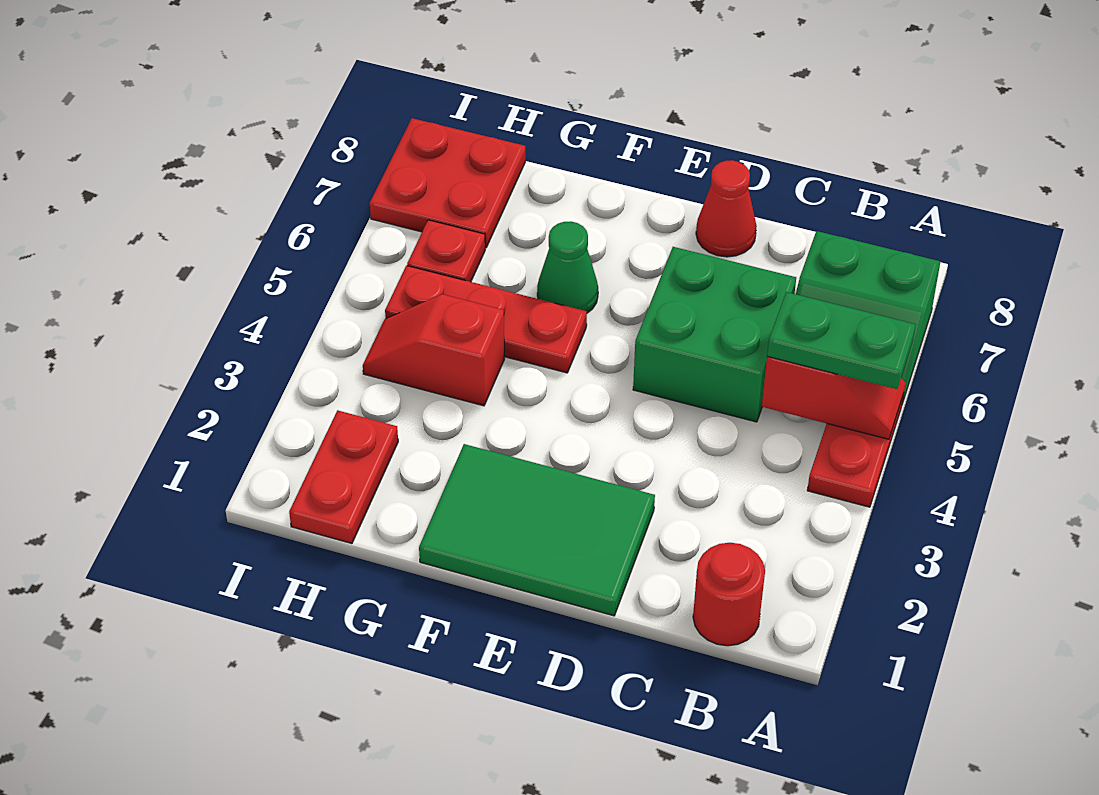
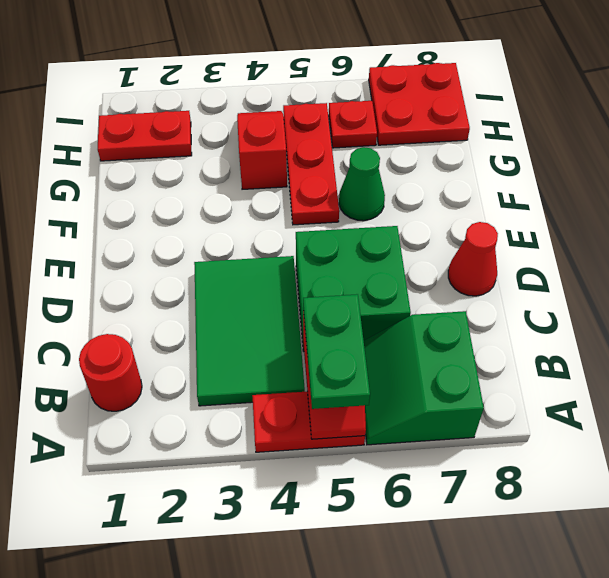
green 2x3 tile [419,444,655,616] -> green 2x3 tile moved to [194,256,305,406]

